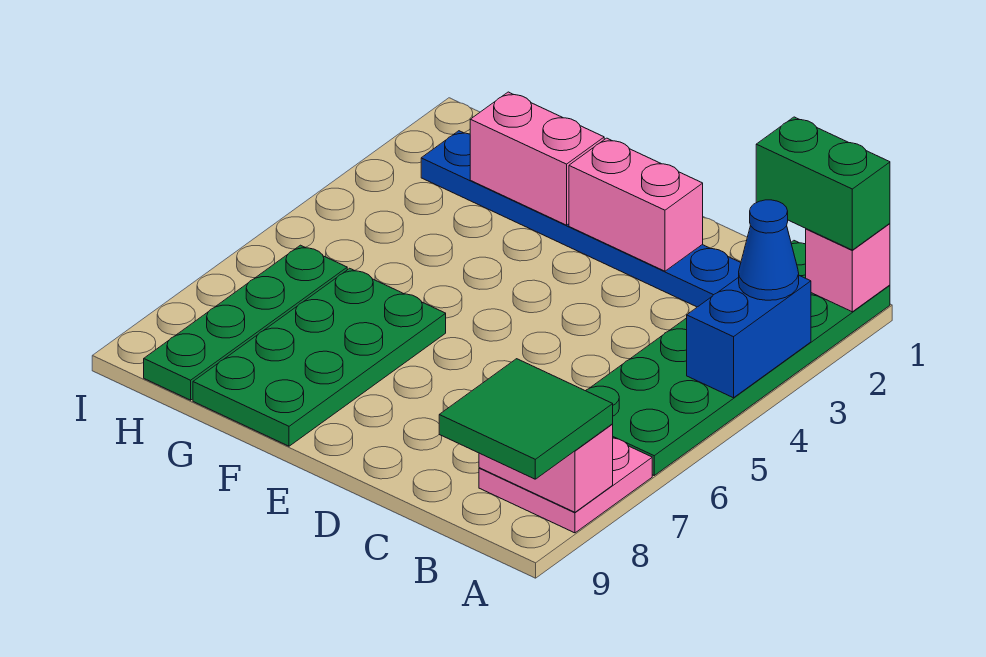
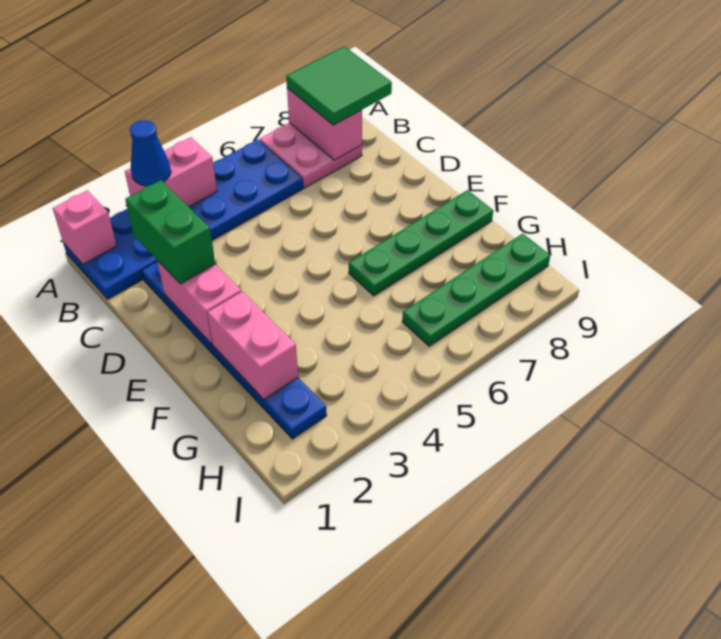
green 2x6 plate [586,241,890,475] -> blue 2x6 plate [63,140,303,299]
green 1x2 brick [756,117,890,250] -> green 1x2 brick moved to [125,180,215,284]
blue 1x2 brick [687,276,811,398] -> pink 1x2 brick [125,137,217,207]
green 2x4 plate [193,268,446,446] -> green 1x4 plate [349,190,493,296]

